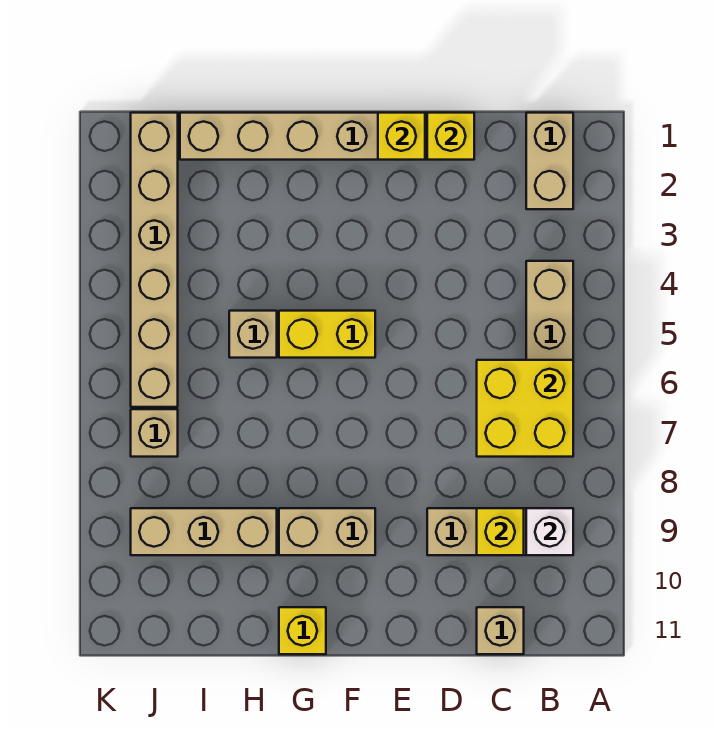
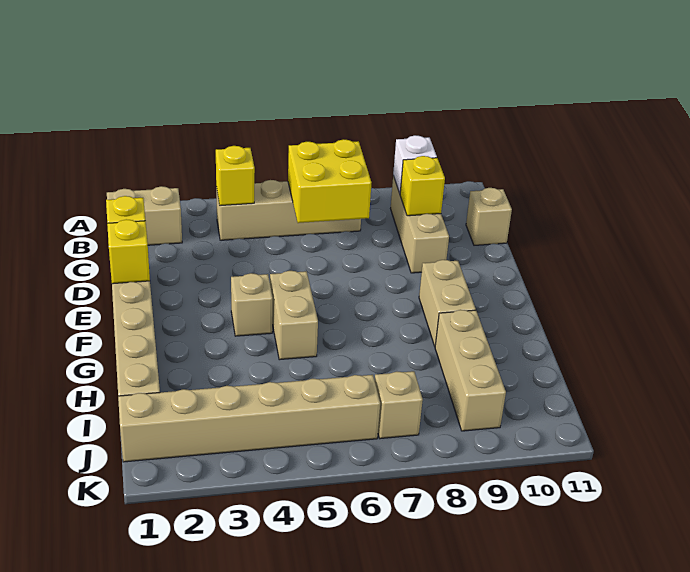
yellow 1x2 brick [279,311,375,358] -> tan 1x2 brick [270,271,318,360]
yellow 1x1 brick [279,607,326,654] -> yellow 1x1 brick moved to [216,146,255,206]
tan 1x1 brick [229,311,277,358] -> tan 1x1 brick moved to [231,273,273,336]

